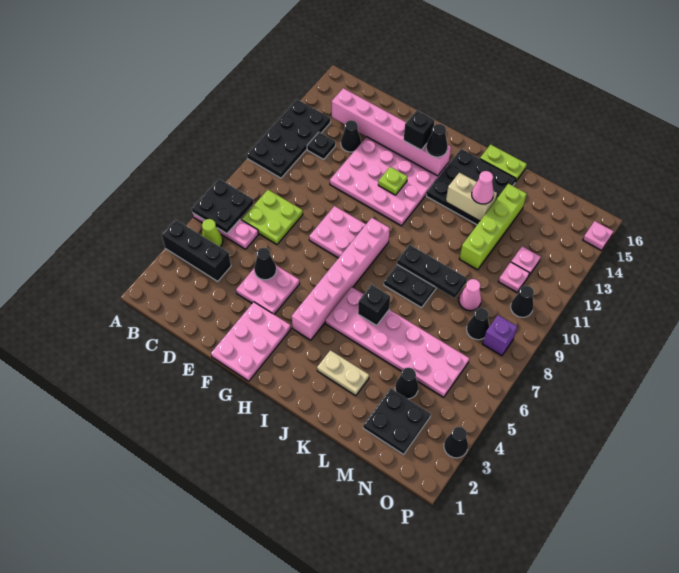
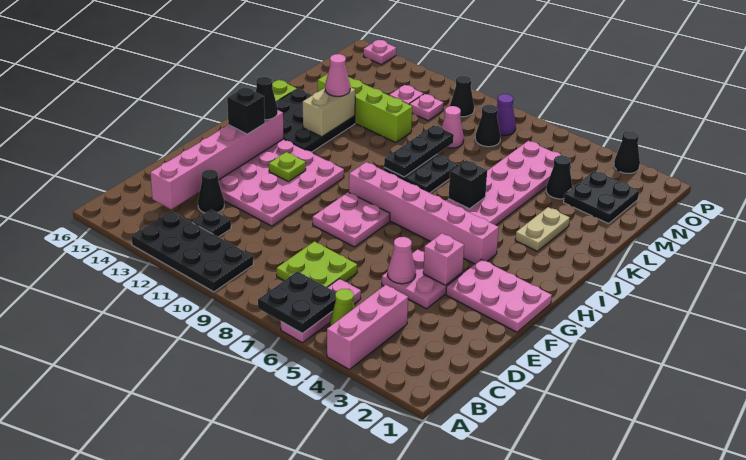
black 1x3 brick [162,219,231,281] -> pink 1x3 brick [327,285,408,369]
black 1x1 cone [254,248,276,280] -> pink 1x1 cone [387,237,416,284]
none -> pink 1x1 brick [423,233,464,285]
purple 1x1 brick [483,315,517,356] -> purple 1x1 cone [497,94,516,136]

